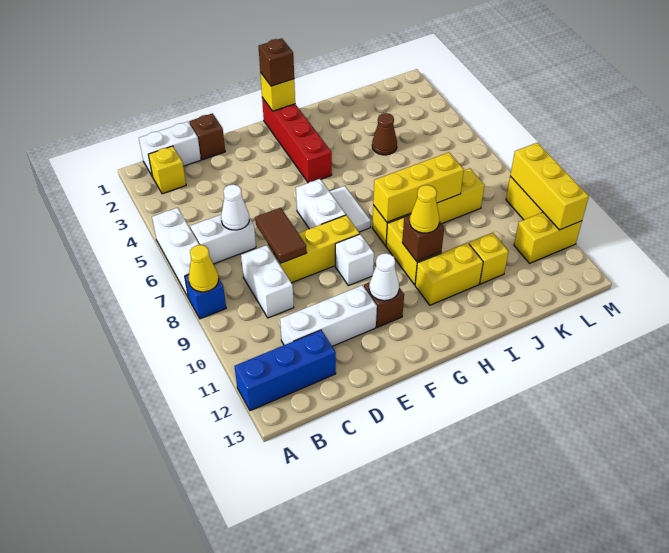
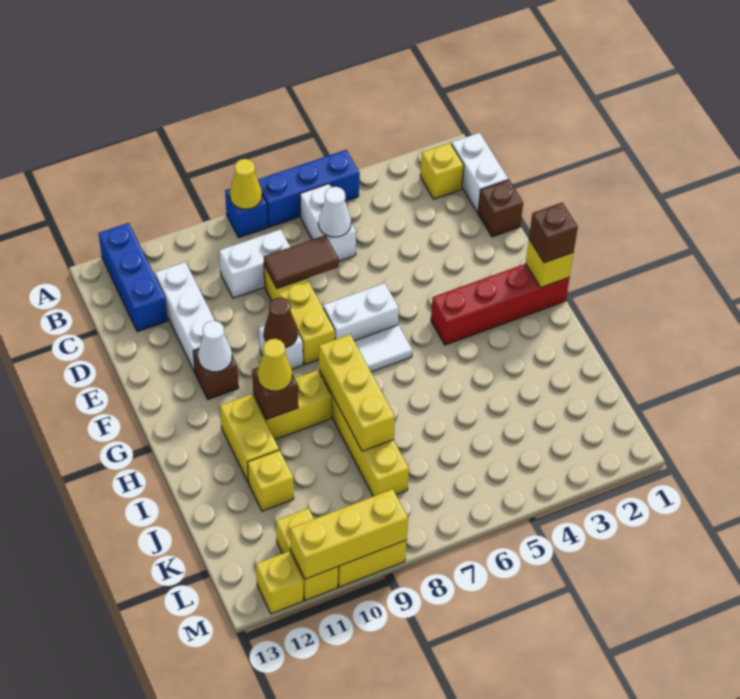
white 1x3 brick [152,208,199,297] -> blue 1x3 brick [258,150,359,227]
brown 1x1 cone [372,113,397,155] -> brown 1x1 cone moved to [264,297,297,348]
none -> yellow 1x1 brick [256,551,304,614]

